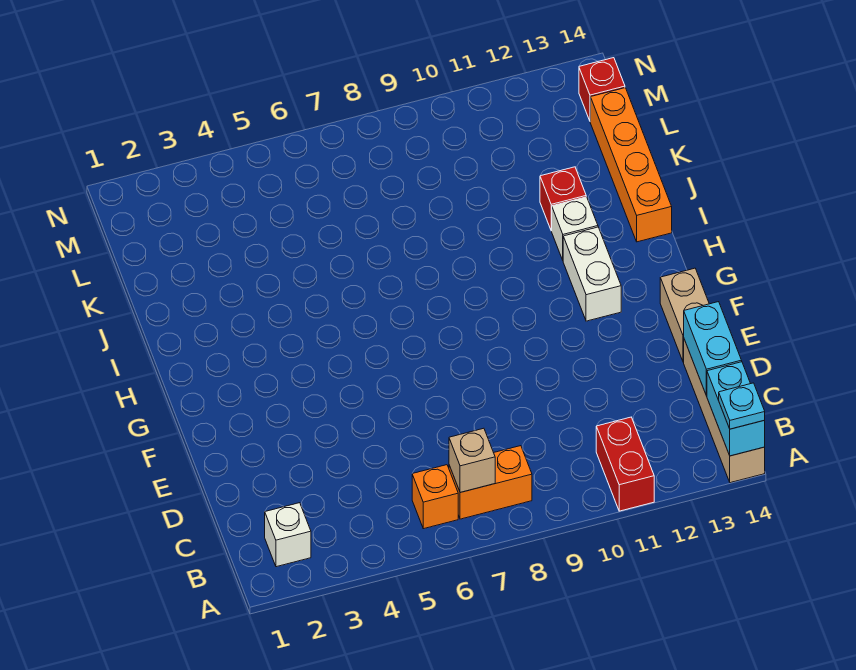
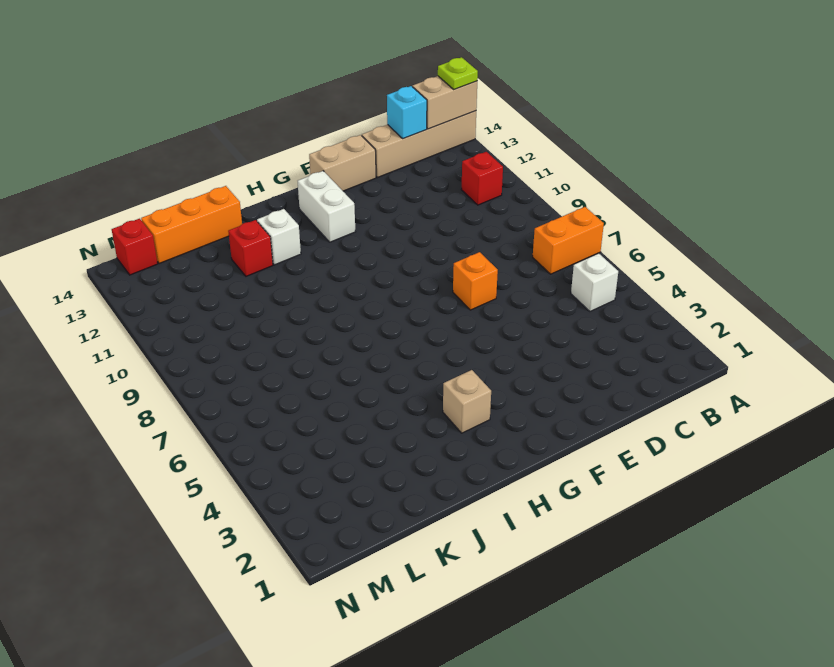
red 1x2 brick [596,417,654,511] -> red 1x1 brick [461,152,503,205]
cyan 1x2 brick [707,362,765,456] -> tan 1x2 brick [412,76,477,129]
cyan 1x1 plate [719,383,765,429] -> lime 1x1 plate [438,57,478,89]
white 1x1 brick [265,503,311,567] -> white 1x1 brick moved to [571,254,618,311]
orange 1x1 brick [412,465,458,529] -> orange 1x1 brick moved to [453,252,498,310]
orange 1x2 brick [449,446,532,519] -> orange 1x2 brick turned to [533,207,604,274]
tan 1x1 brick [449,428,495,492] -> tan 1x1 brick moved to [443,370,491,433]
cyan 1x2 brick [684,302,742,396] -> cyan 1x1 brick [387,86,427,139]
white 1x2 brick [563,227,621,321] -> white 1x2 brick turned to [298,171,355,242]
orange 1x4 brick [590,88,672,242] -> orange 1x3 brick [141,186,242,264]

